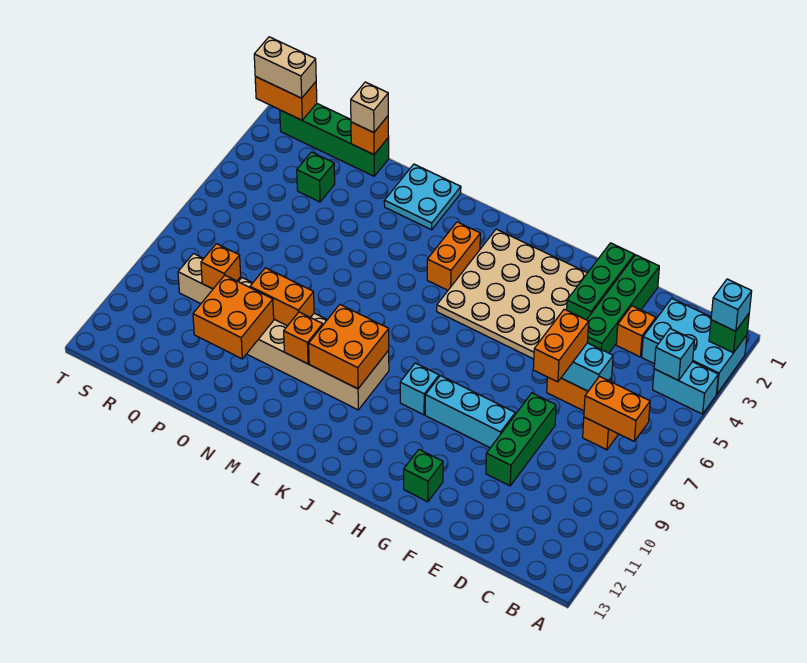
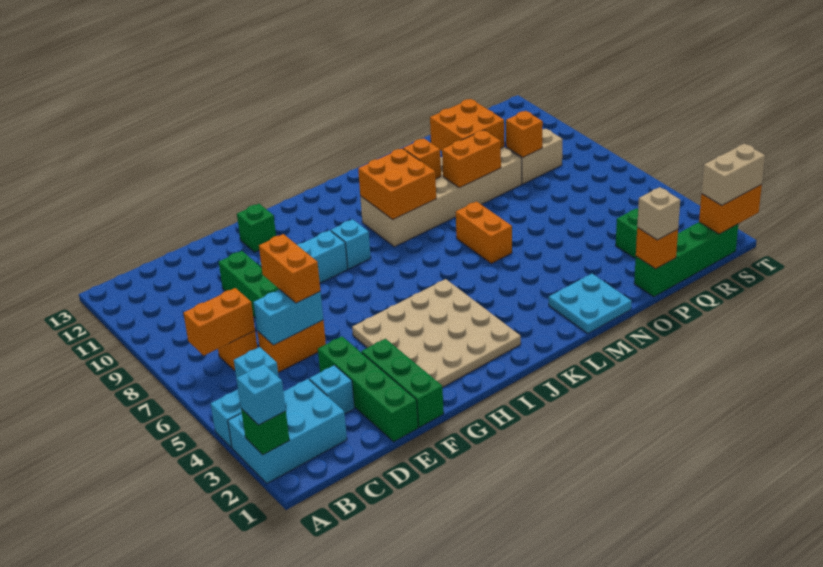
orange 1x1 brick [616,306,656,357] -> cyan 1x1 brick [309,365,354,414]
orange 1x2 brick [427,222,480,290] -> orange 1x2 brick moved to [456,202,512,263]

